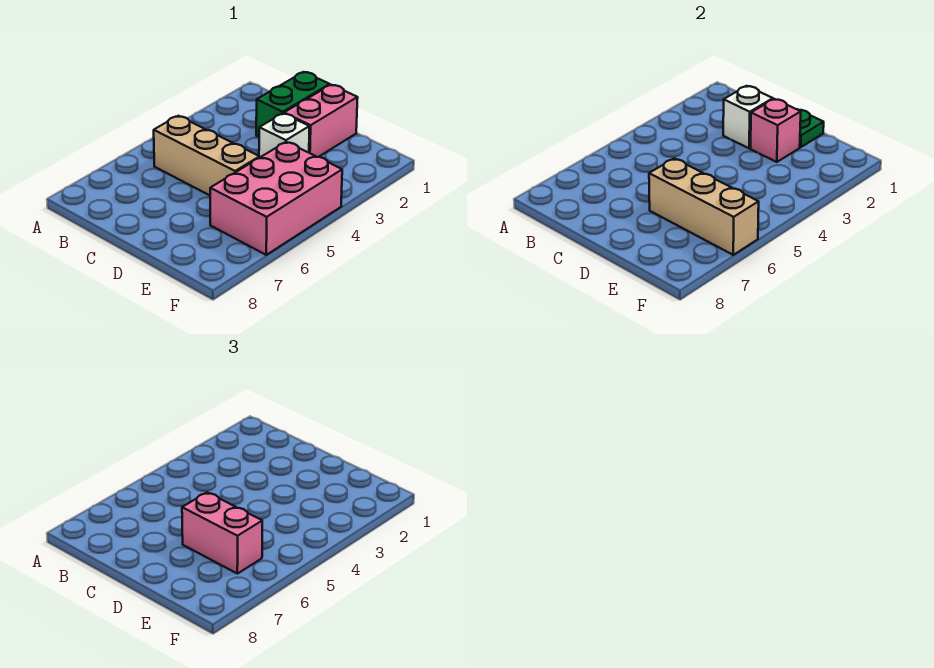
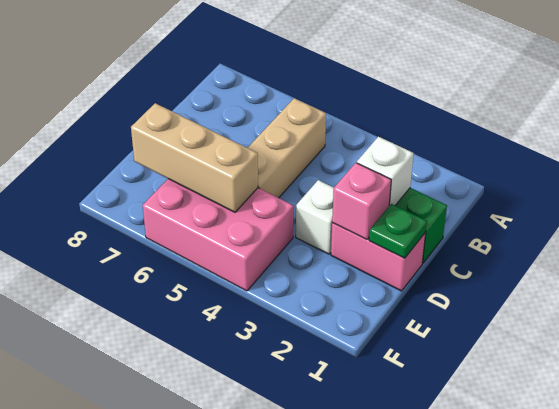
tan 1x3 brick [649,158,759,255] -> tan 1x3 brick turned to [131,103,258,212]
pink 1x2 brick [182,492,262,574] -> none

